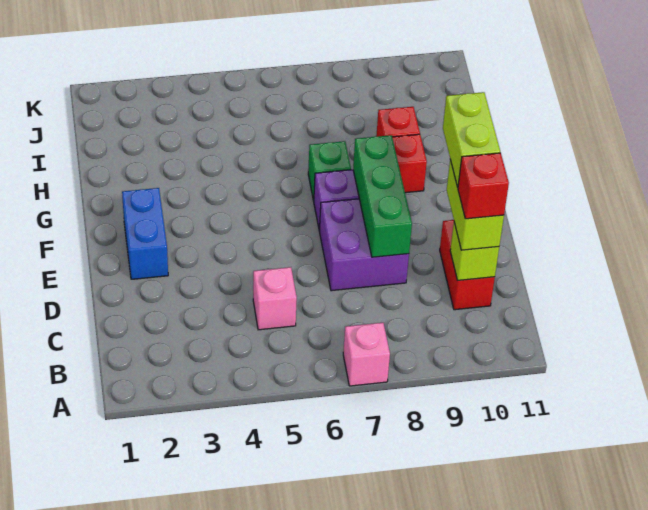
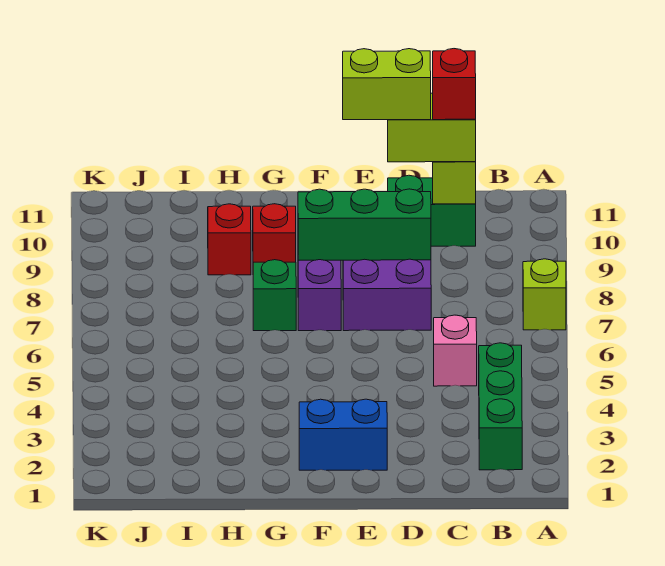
pink 1x1 brick [343,323,390,386] -> lime 1x1 brick [523,259,566,330]
none -> green 1x3 brick [479,343,522,470]
red 1x2 brick [440,220,495,310] -> green 1x2 brick [388,175,476,246]

